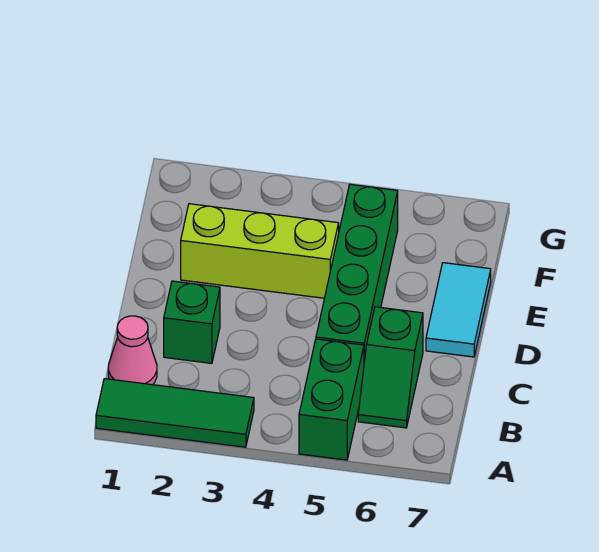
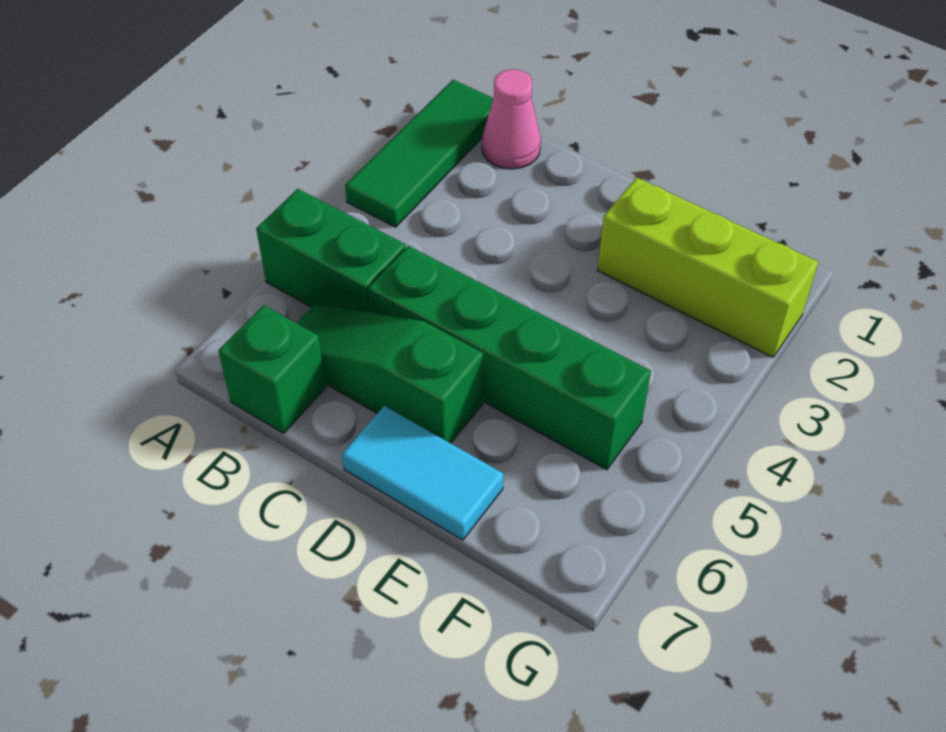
green 1x2 slope [358,307,423,428] -> green 1x3 slope [297,304,483,443]
green 1x1 brick [164,281,220,363] -> green 1x1 brick moved to [218,305,326,433]
lime 1x3 brick [181,204,339,298] -> lime 1x3 brick turned to [597,178,818,357]

